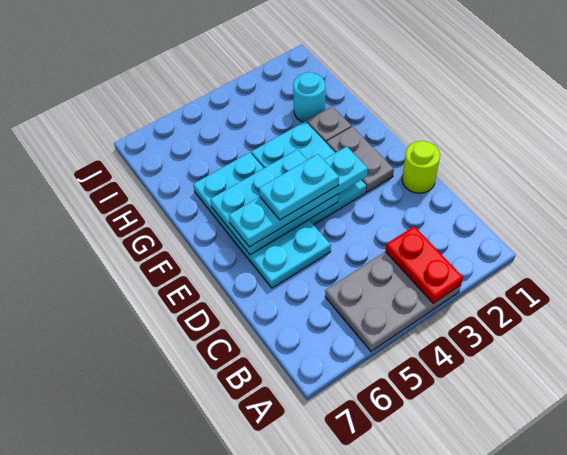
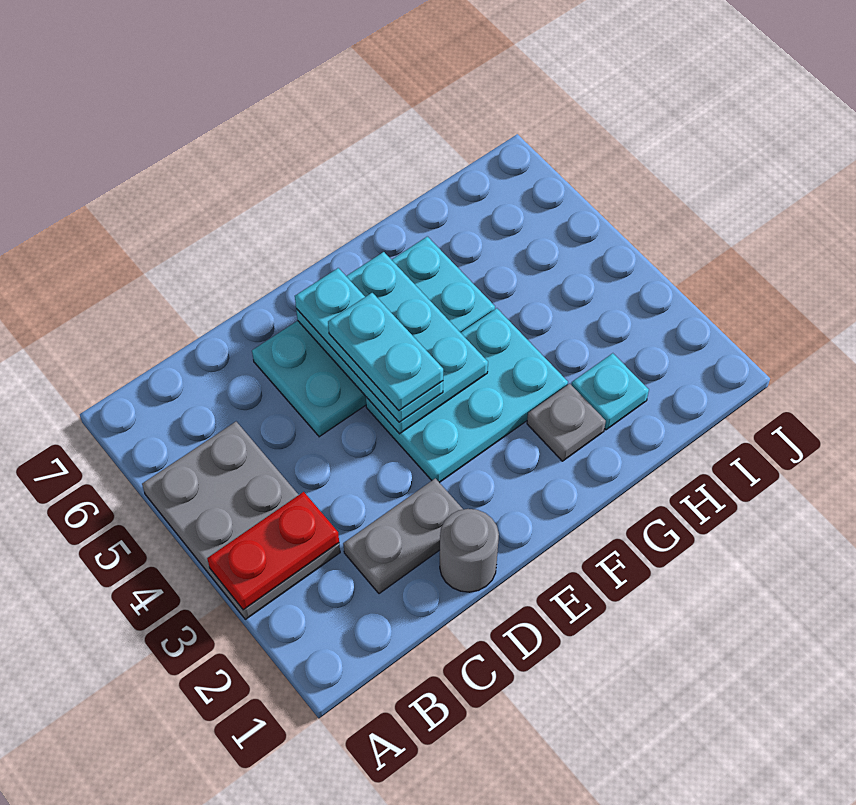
lime 1x1 round brick [402,141,440,193] -> grey 1x1 round brick [440,509,499,592]
grey 1x2 plate [327,127,394,192] -> grey 1x2 plate moved to [343,478,463,594]
cyan 1x4 plate [229,146,368,247] -> cyan 1x3 plate [295,268,443,422]
cyan 1x1 round brick [293,72,325,122] -> cyan 1x1 plate [572,353,649,430]

